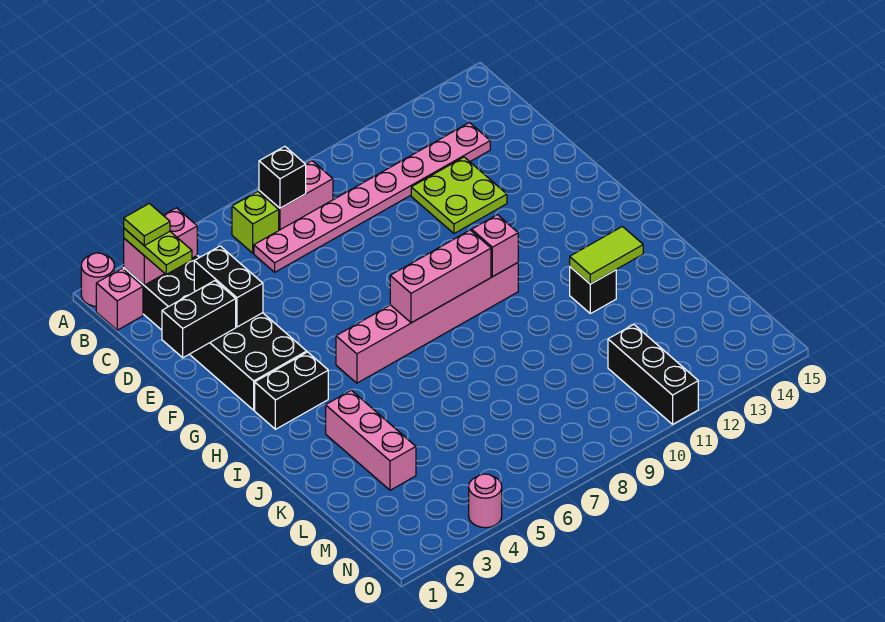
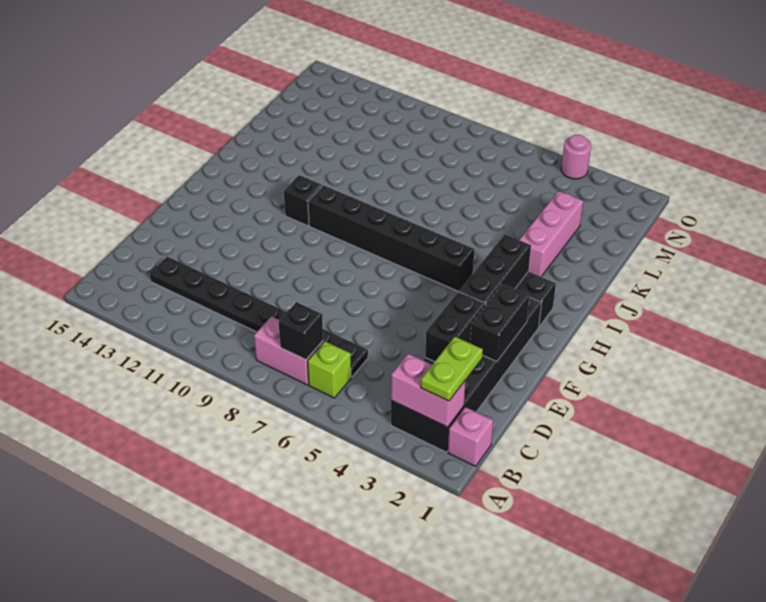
pink 1x1 round brick [81,253,114,306] -> none
lime 1x1 tile [124,203,170,245] -> none
pink 1x8 plate [254,123,490,272] -> black 1x8 plate [150,257,368,377]
lime 2x2 plate [411,157,507,233] -> none
black 1x2 brick [162,281,236,358] -> black 1x2 brick turned to [470,284,530,362]
pink 1x6 brick [336,263,518,383] -> black 1x6 brick [308,185,474,292]
pink 1x3 brick [390,230,491,323] -> none
pink 1x1 brick [472,215,518,277] -> none
black 1x1 brick [570,267,616,314] -> black 1x1 brick moved to [284,175,322,226]
lime 1x2 tile [570,227,643,284] -> none
black 1x3 brick [608,324,698,424] -> black 1x3 brick moved to [459,235,531,305]

